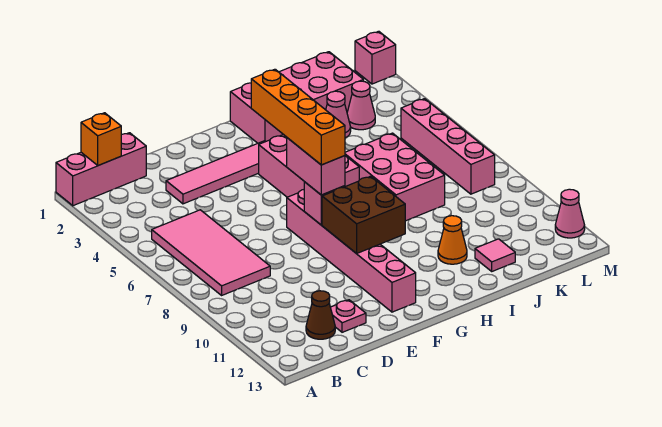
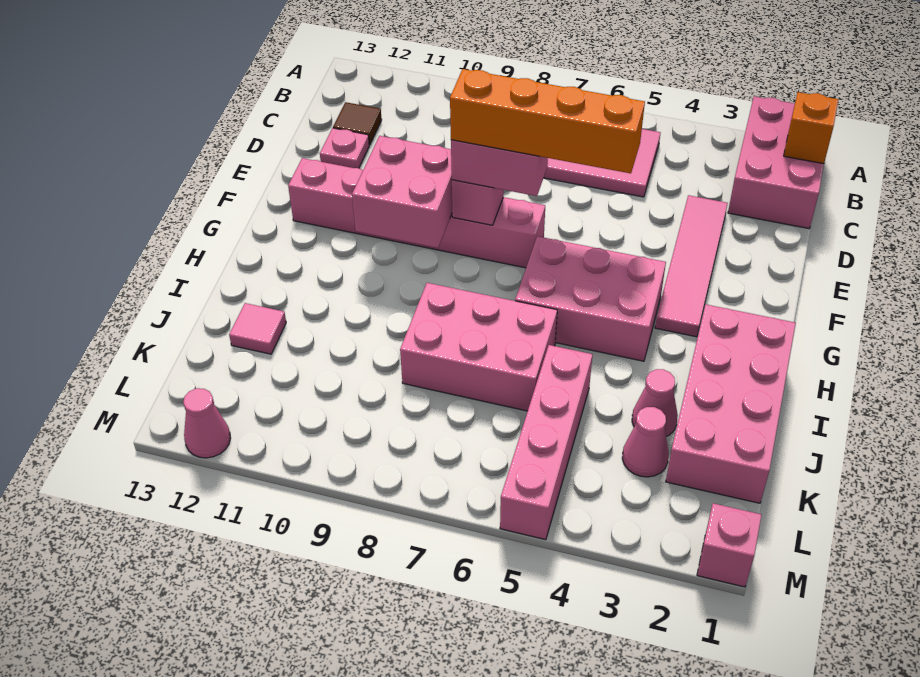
pink 1x3 brick [56,133,146,206] -> pink 2x3 brick [728,96,824,229]
brown 1x1 cone [306,291,335,339] -> brown 1x1 tile [333,102,382,145]
brown 2x2 brick [322,176,405,254] -> pink 2x2 brick [352,136,452,248]
orange 1x1 cone [438,216,467,264] -> none
pink 1x4 brick [401,99,495,194] -> pink 1x4 brick turned to [500,345,593,540]

